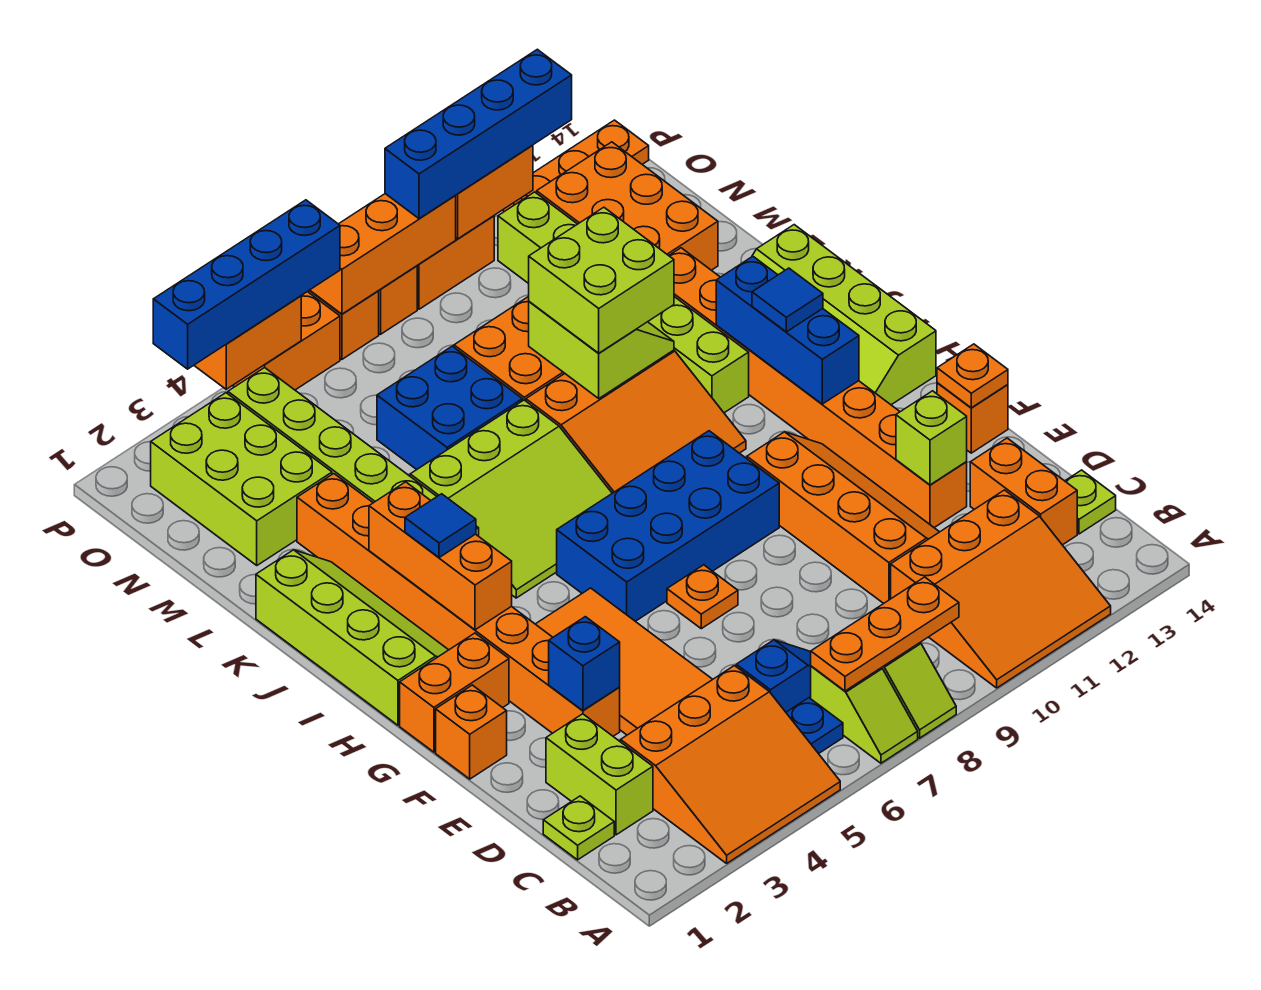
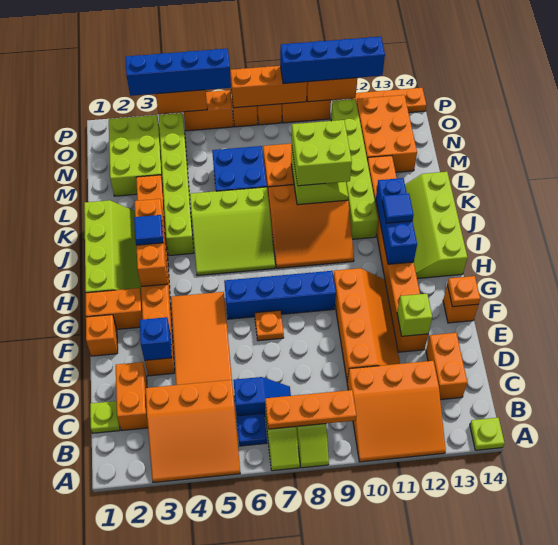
lime 1x2 brick [546,714,653,835] -> orange 1x2 brick [116,362,148,430]
lime 1x1 plate [1065,470,1116,534] -> lime 1x1 plate moved to [470,418,504,450]
blue 2x4 brick [557,431,779,621] -> blue 1x4 brick [224,271,336,319]

